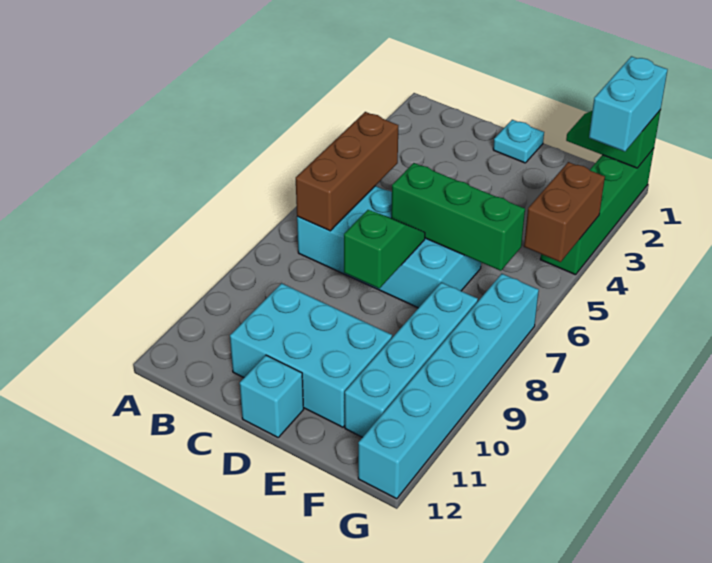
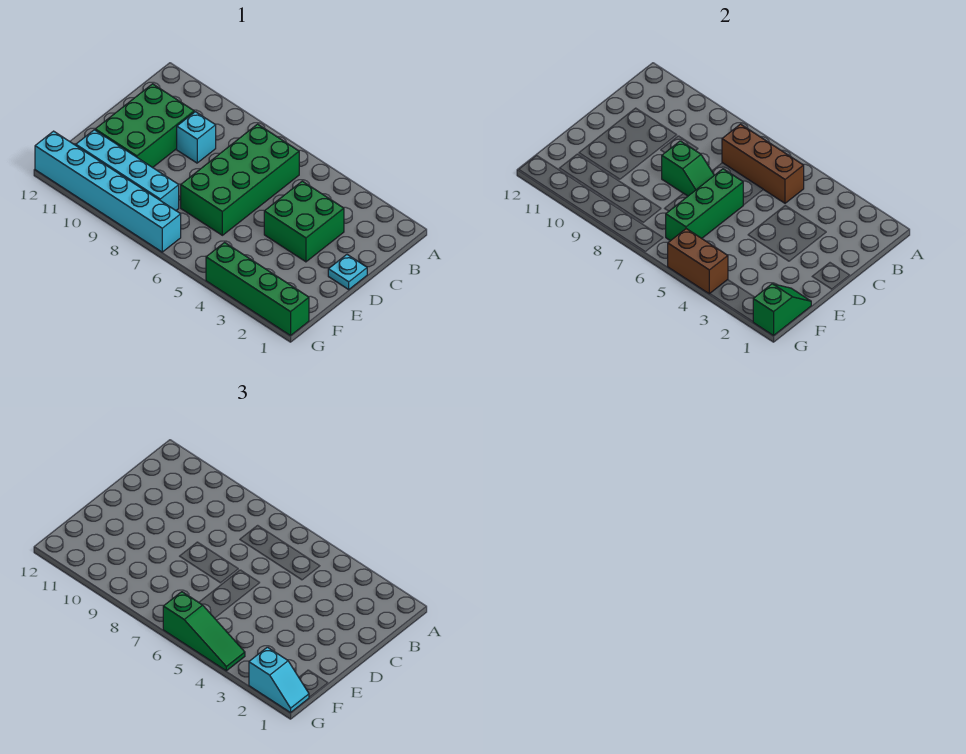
cyan 2x4 brick [297,186,481,308] -> green 2x4 brick [181,124,299,235]
none -> green 2x2 brick [264,181,344,262]
cyan 2x3 brick [230,283,392,427] -> green 2x3 brick [95,84,194,168]
cyan 1x1 brick [240,355,304,437] -> cyan 1x1 brick moved to [177,112,216,163]
cyan 1x2 brick [589,56,667,152] -> cyan 1x2 slope [249,647,309,713]
none -> green 1x3 slope [163,592,245,671]

